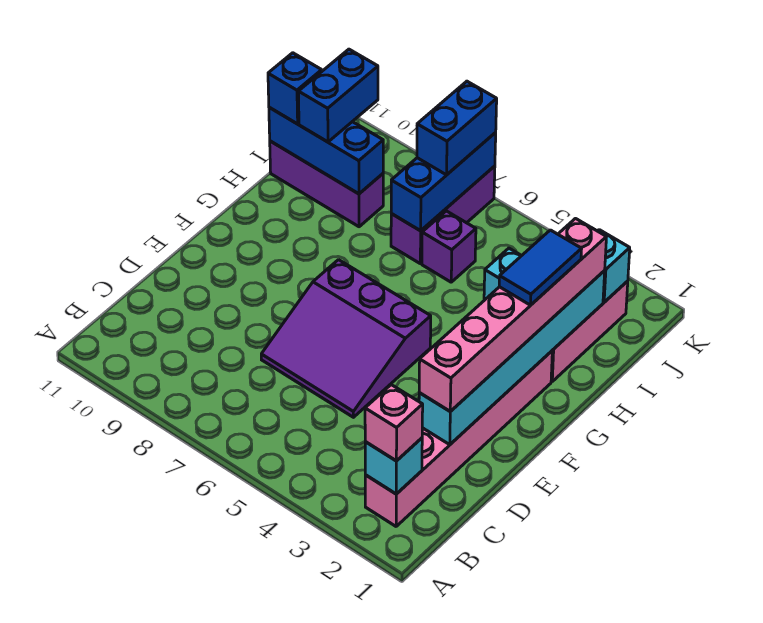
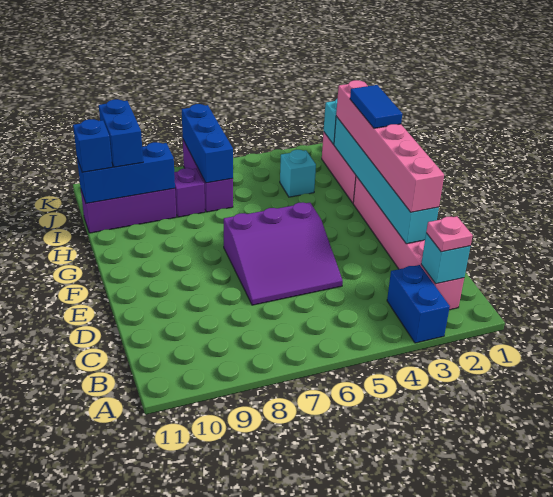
pink 1x1 brick [365,385,423,461] -> pink 1x1 plate [426,216,473,252]
purple 1x1 brick [422,211,476,282] -> purple 1x1 brick moved to [174,168,205,217]
blue 1x2 brick [417,81,497,175] -> blue 1x2 brick moved to [387,265,450,343]

